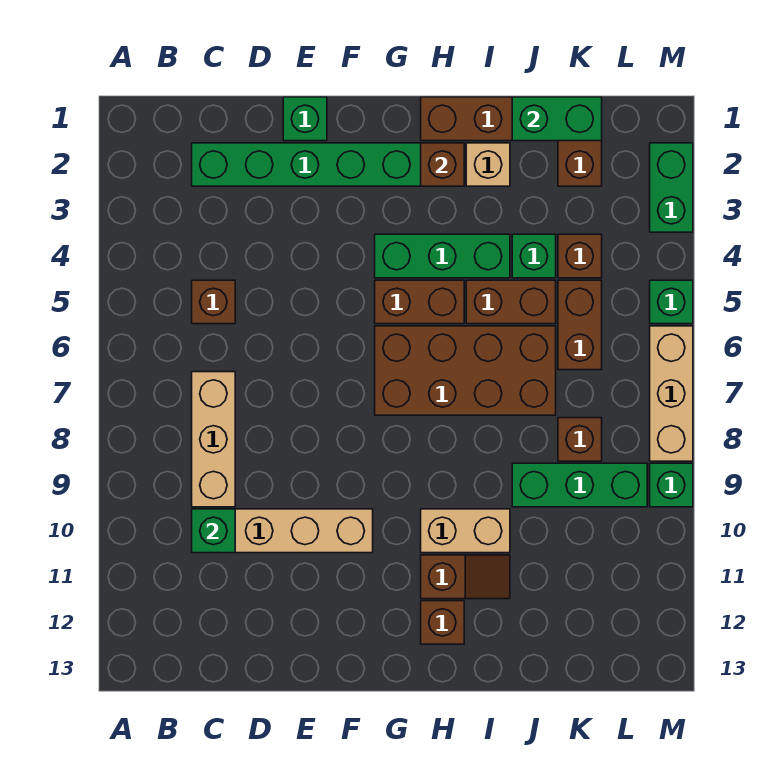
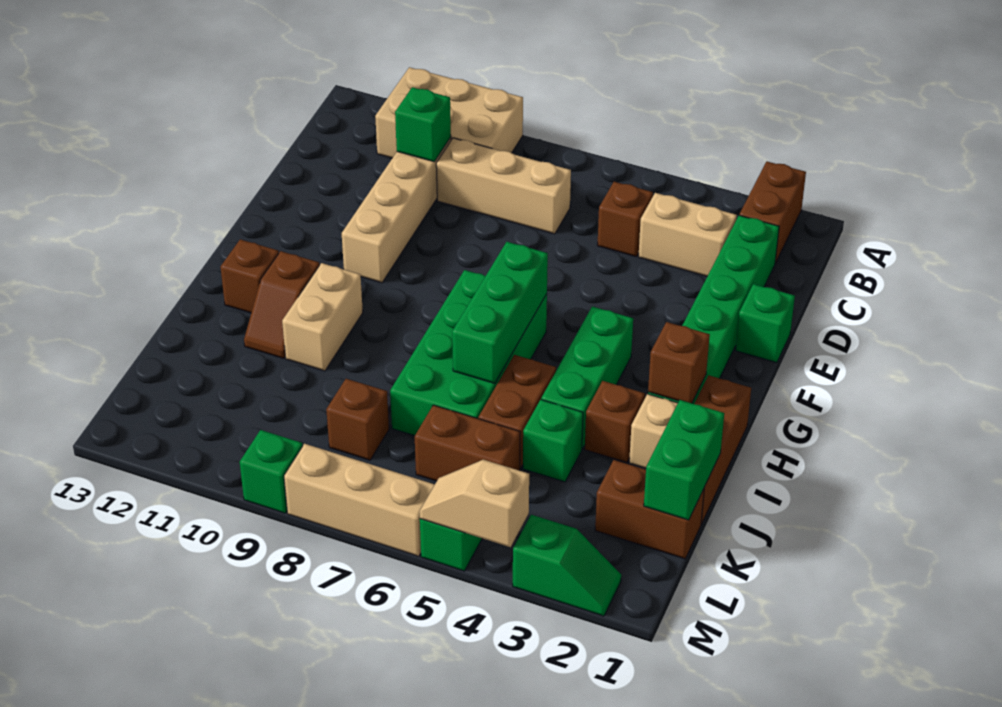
none -> tan 2x3 brick [375,67,523,158]
none -> tan 1x2 brick [639,193,737,276]
brown 1x2 brick [375,280,464,324] -> brown 1x2 brick moved to [739,162,806,263]
brown 2x4 brick [375,326,556,415] -> green 2x4 brick [390,270,547,436]
green 1x3 brick [512,463,647,507] -> green 1x3 brick moved to [452,242,548,383]
brown 1x1 brick [558,234,602,278] -> brown 1x1 brick moved to [585,381,645,463]
green 1x2 brick [650,143,693,232] -> green 1x2 slope [513,515,621,616]
none -> tan 1x2 slope [419,460,529,547]

